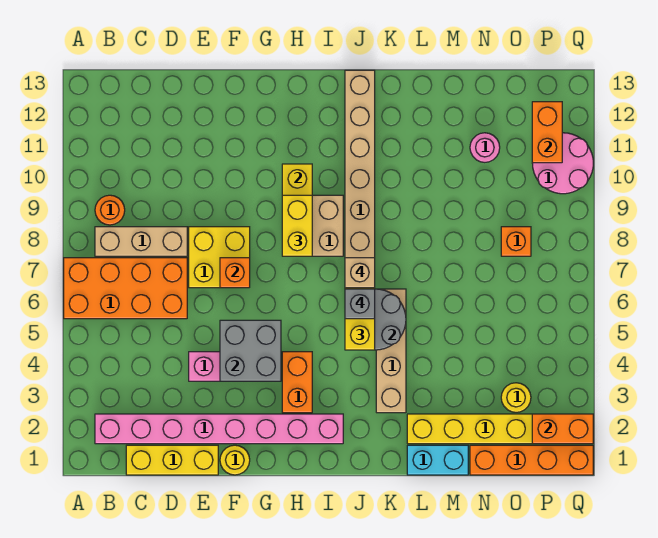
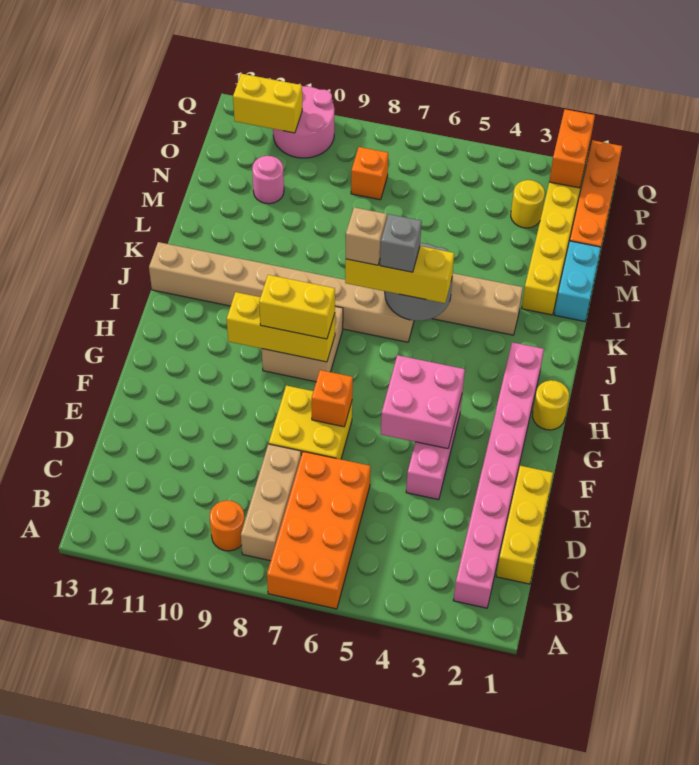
yellow 1x1 round brick [220,445,250,475] -> yellow 1x1 round brick moved to [533,380,569,430]
grey 2x2 brick [220,320,281,381] -> pink 2x2 brick [381,355,465,449]
orange 1x2 brick [282,352,312,413] -> none
orange 1x2 brick [532,102,562,163] -> yellow 1x2 brick [233,74,302,133]

